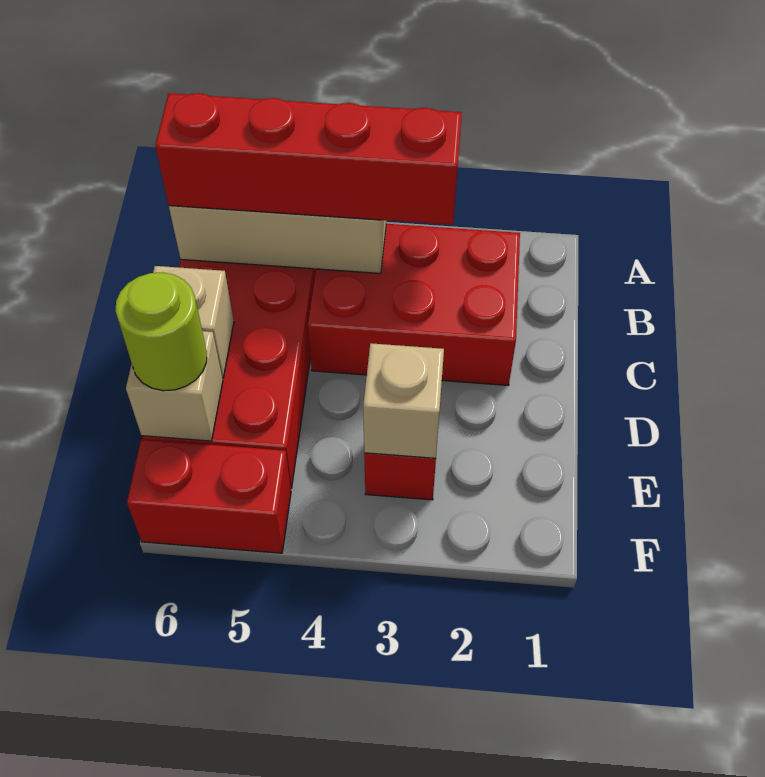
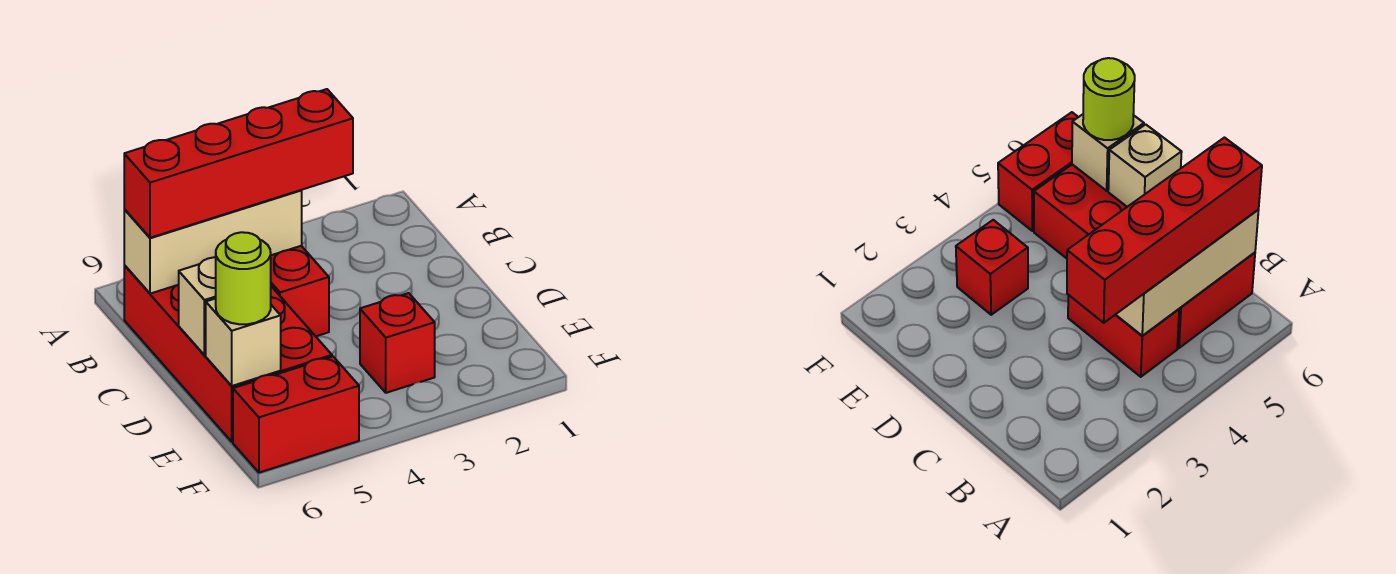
red 2x3 brick [308,224,520,385] -> red 1x2 brick [271,246,329,336]
tan 1x1 brick [363,343,444,458] -> none

